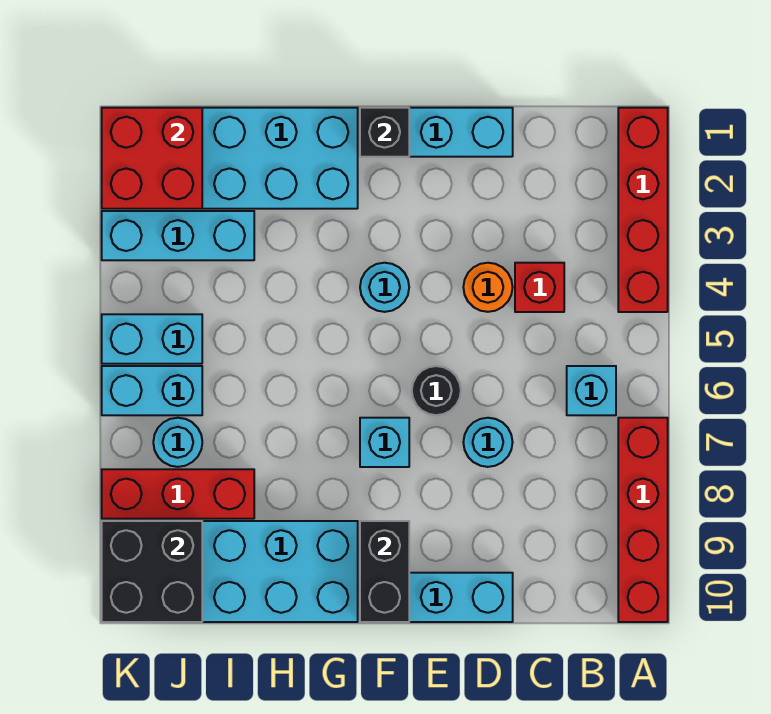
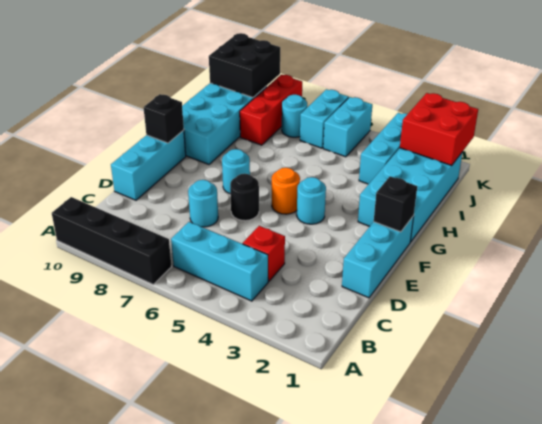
red 1x4 brick [618,108,668,312] -> none
red 1x4 brick [618,418,668,622] -> black 1x4 brick [52,197,171,284]
cyan 1x1 brick [567,366,616,415] -> cyan 1x3 brick [171,222,268,301]
orange 1x1 round brick [463,263,513,312] -> orange 1x1 round brick moved to [272,168,300,214]
cyan 1x1 brick [360,418,409,467] -> cyan 1x1 round brick [222,149,250,194]
black 1x2 brick [360,521,409,622] -> black 1x1 brick [144,94,184,143]

